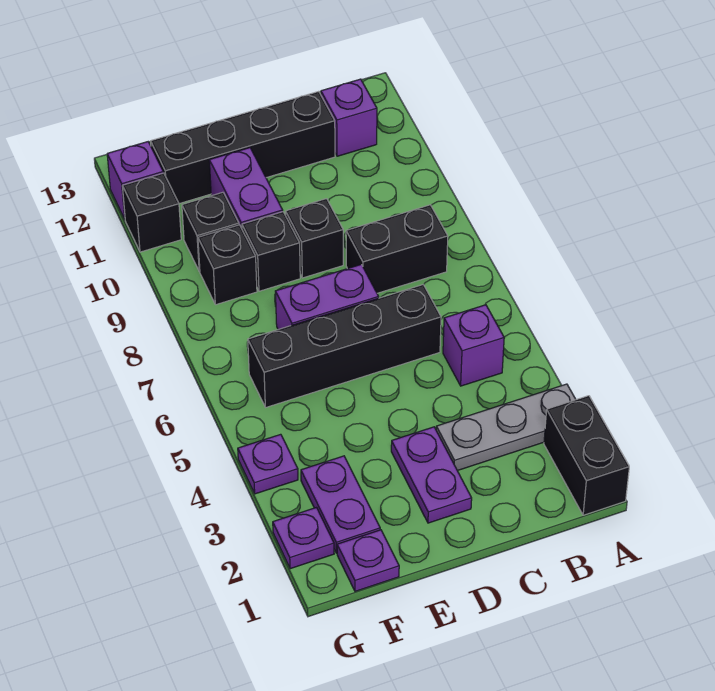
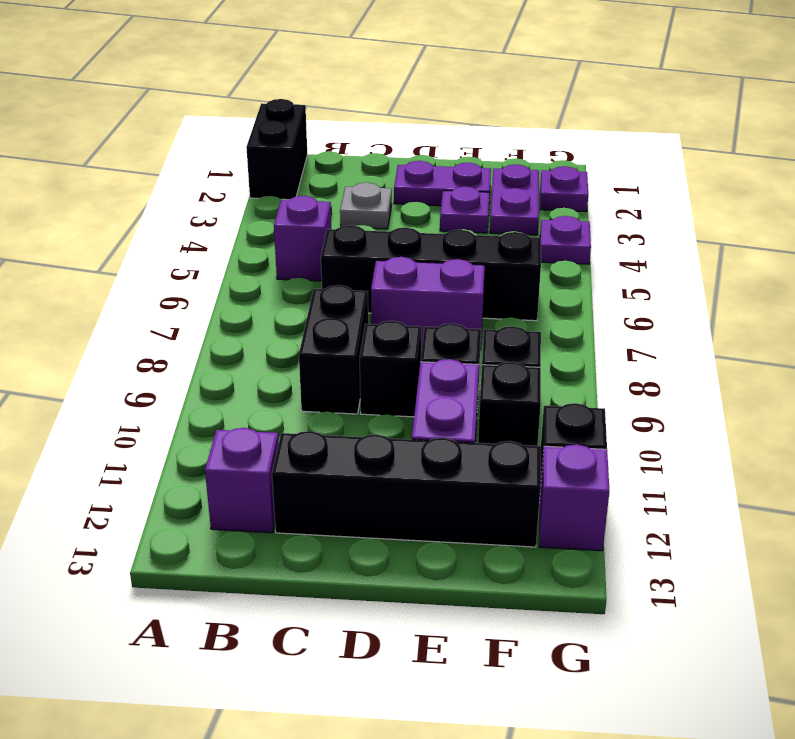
grey 1x3 plate [436,384,576,471] -> grey 1x1 plate [340,183,392,229]
black 1x2 brick [346,205,448,293] -> black 1x2 brick turned to [299,285,368,414]
purple 1x2 plate [391,427,472,523] -> purple 1x2 plate turned to [394,161,491,206]
purple 1x1 plate [337,530,399,591] -> purple 1x1 plate moved to [440,187,490,233]

